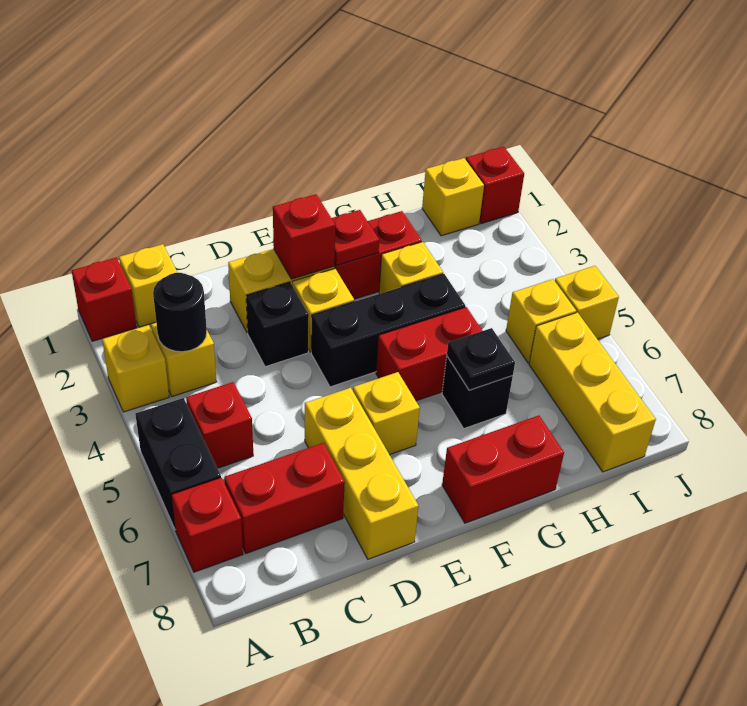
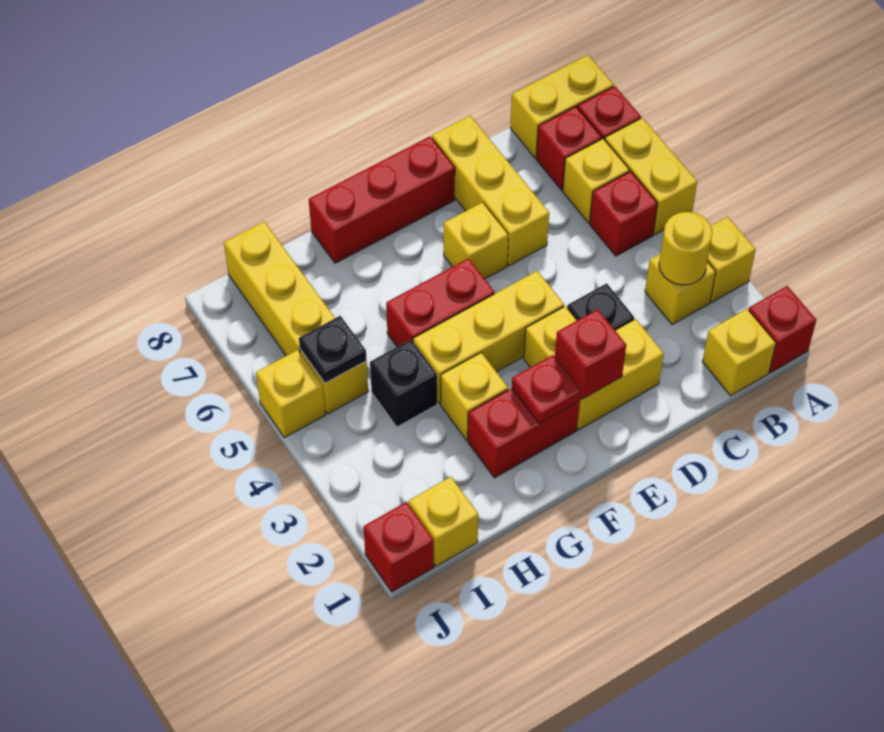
black 1x2 brick [135,398,221,530] -> yellow 1x2 brick [605,118,697,235]
none -> yellow 1x2 brick [510,55,614,158]
black 1x1 round brick [153,273,207,352] -> yellow 1x1 round brick [659,212,712,285]
none -> yellow 1x1 brick [563,139,629,223]
red 1x2 brick [224,443,345,553] -> red 1x1 brick [536,107,602,190]
black 1x3 brick [311,274,465,387] -> yellow 1x3 brick [413,271,564,403]
red 1x2 brick [442,415,564,523] -> red 1x3 brick [309,136,455,263]
black 1x1 brick [442,357,513,428] -> black 1x1 brick moved to [370,340,437,427]
black 1x1 plate [447,328,515,390] -> black 1x1 plate moved to [299,316,367,383]

